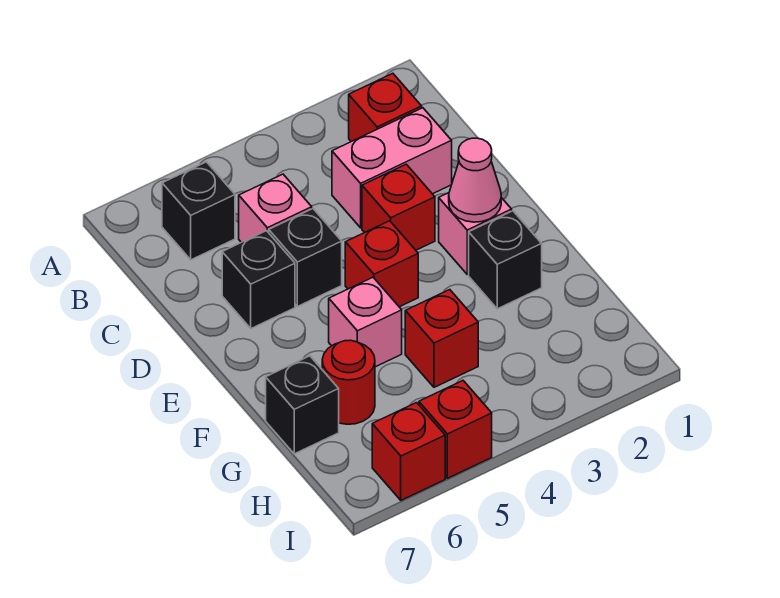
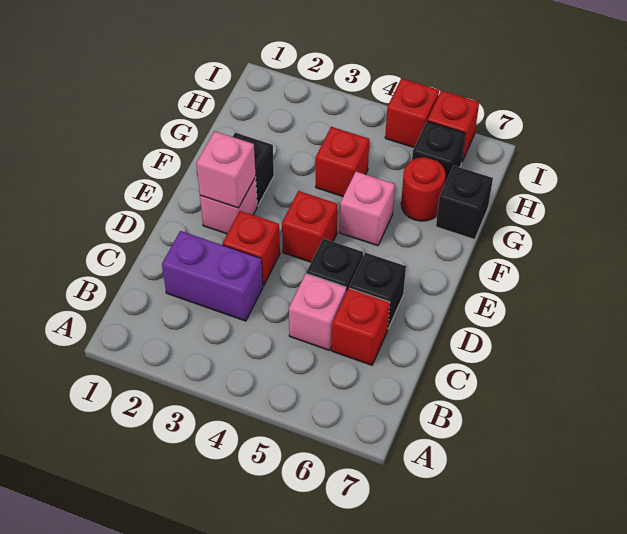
red 1x1 brick [349,73,422,142] -> red 1x1 brick moved to [332,288,390,365]
black 1x1 brick [162,162,235,260] -> black 1x1 brick moved to [412,121,465,185]
pink 1x2 brick [332,108,452,228] -> purple 1x2 brick [162,231,263,321]
pink 1x1 cone [449,138,501,222] -> pink 1x1 brick [196,131,256,208]

